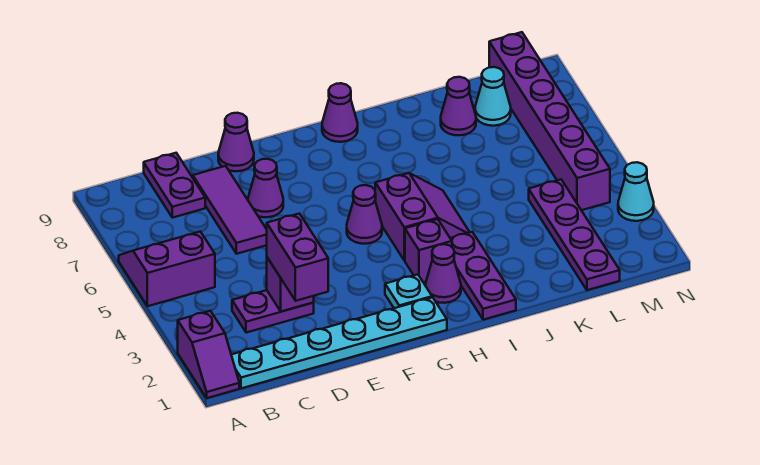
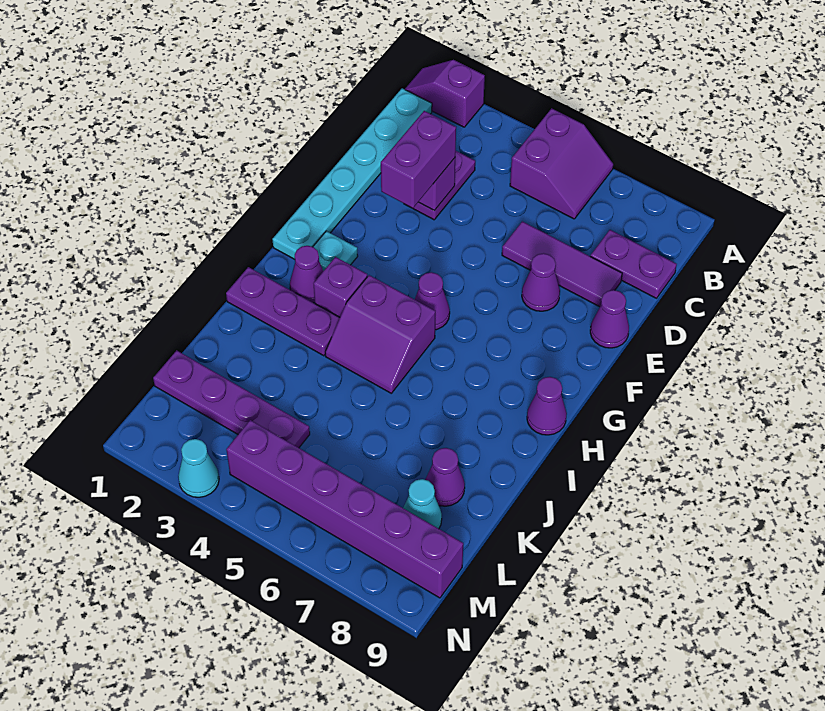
purple 1x2 brick [267,214,328,301] -> purple 1x2 brick turned to [381,111,456,208]

